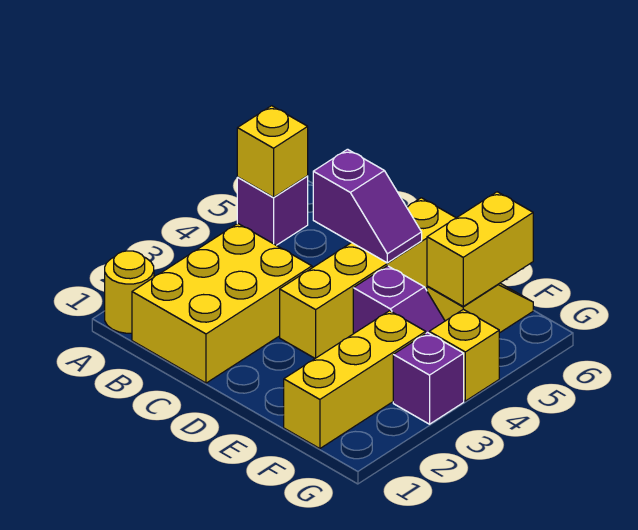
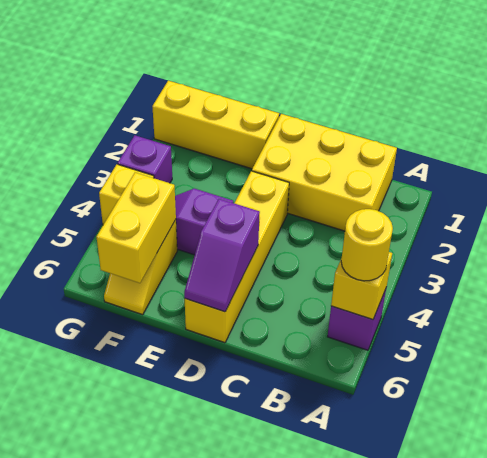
yellow 1x1 round brick [105,251,154,333] -> yellow 1x1 round brick moved to [341,209,393,281]
yellow 2x3 brick [132,223,312,383] -> yellow 2x3 brick turned to [252,114,397,231]
purple 1x2 slope [313,149,422,263] -> purple 1x2 slope turned to [184,199,260,312]
yellow 1x3 brick [284,311,426,449] -> yellow 1x3 brick turned to [152,81,279,169]

